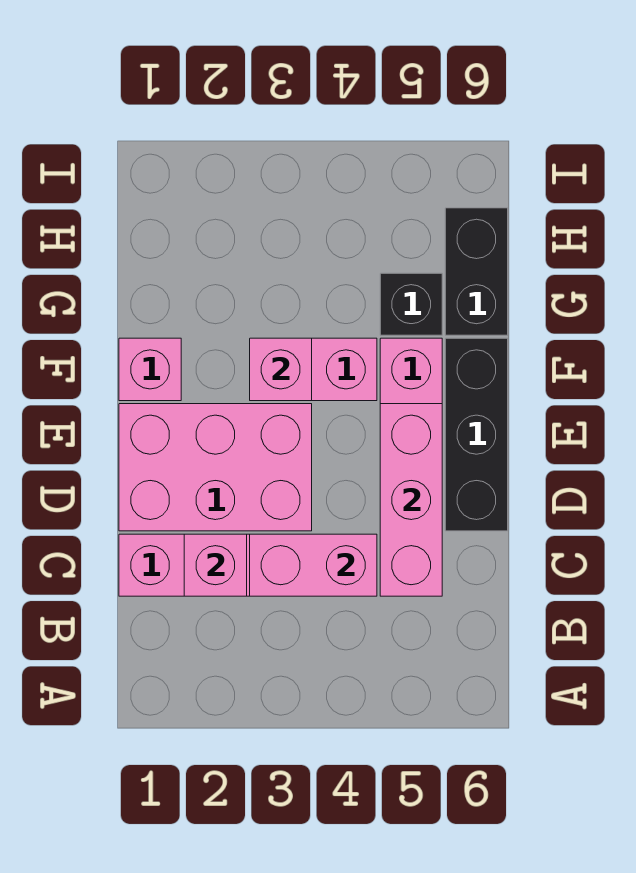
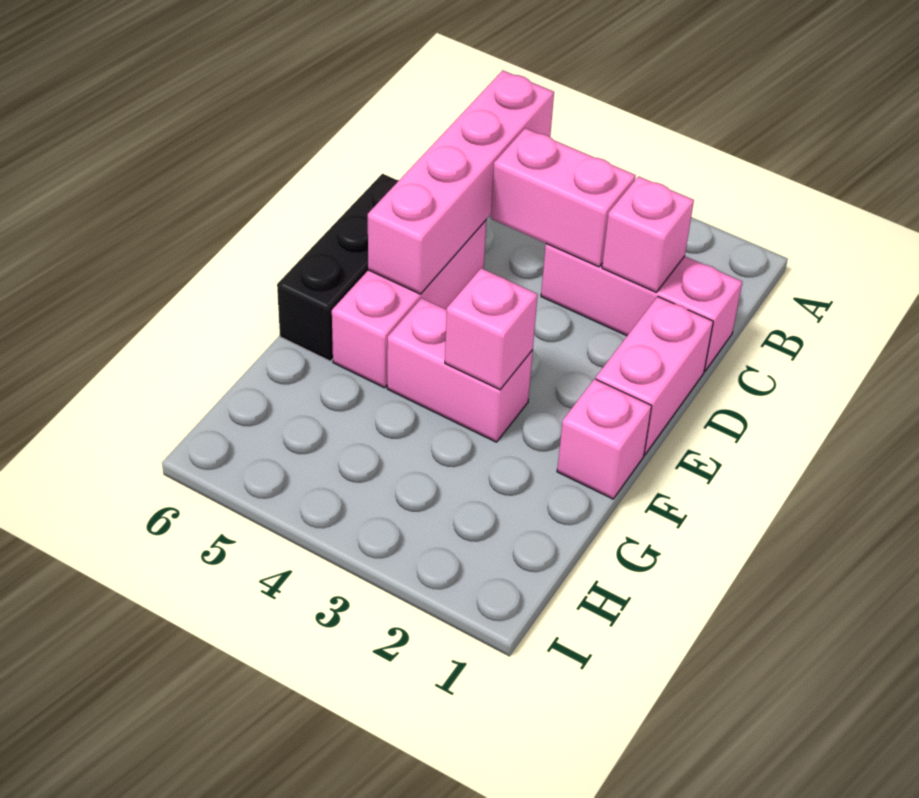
pink 1x3 brick [380,404,442,596] -> pink 1x4 brick [368,70,554,294]
pink 2x3 brick [119,404,312,531] -> pink 1x2 brick [596,297,713,455]
black 1x1 brick [380,273,442,335] -> none
black 1x2 brick [445,208,508,335] -> none

